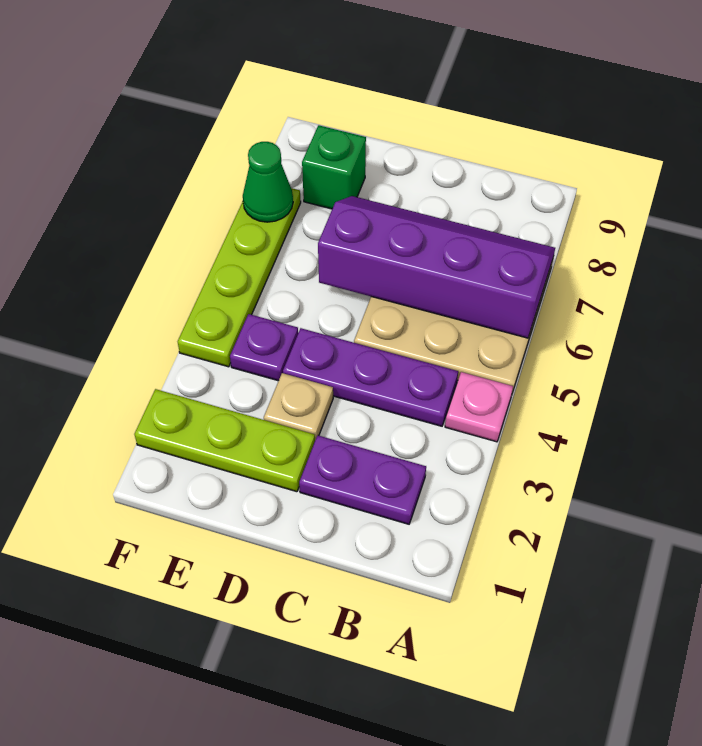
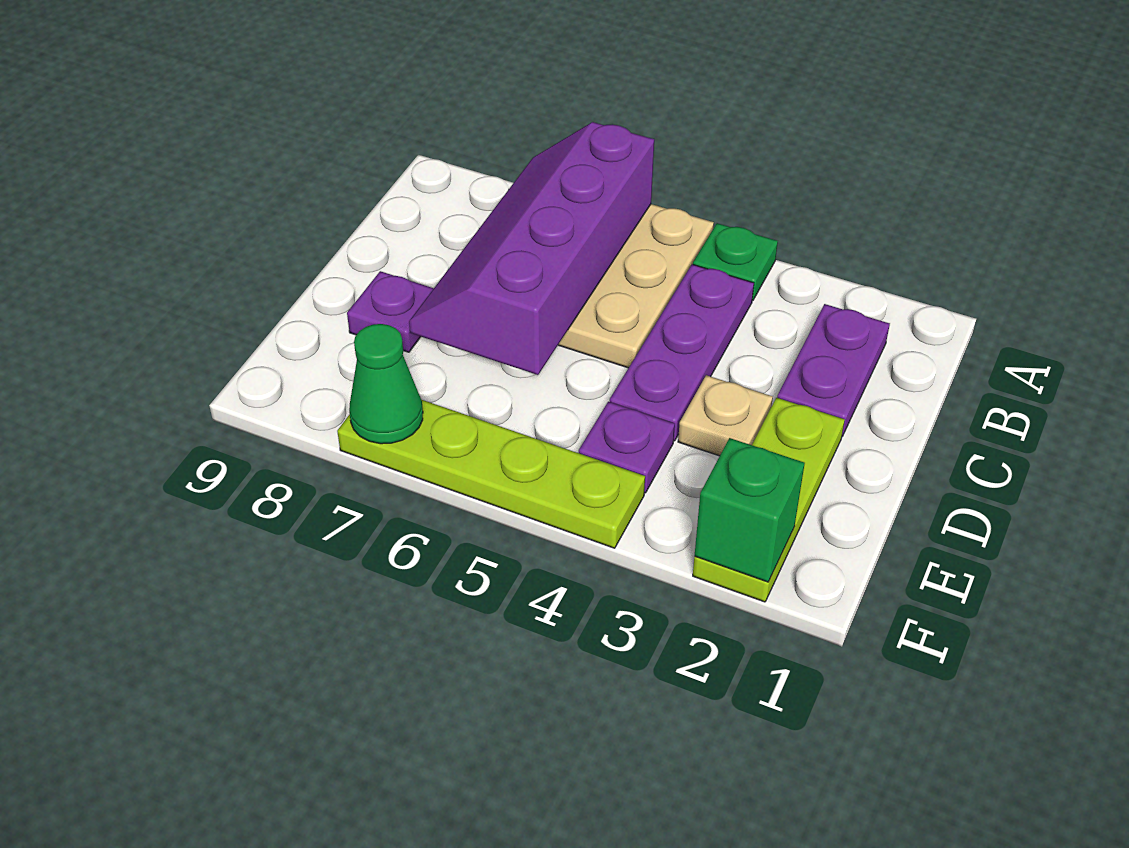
pink 1x1 plate [445,372,513,442] -> green 1x1 plate [693,223,778,301]
none -> purple 1x1 plate [347,271,434,352]
green 1x1 brick [302,125,366,209] -> green 1x1 brick moved to [695,438,805,582]

